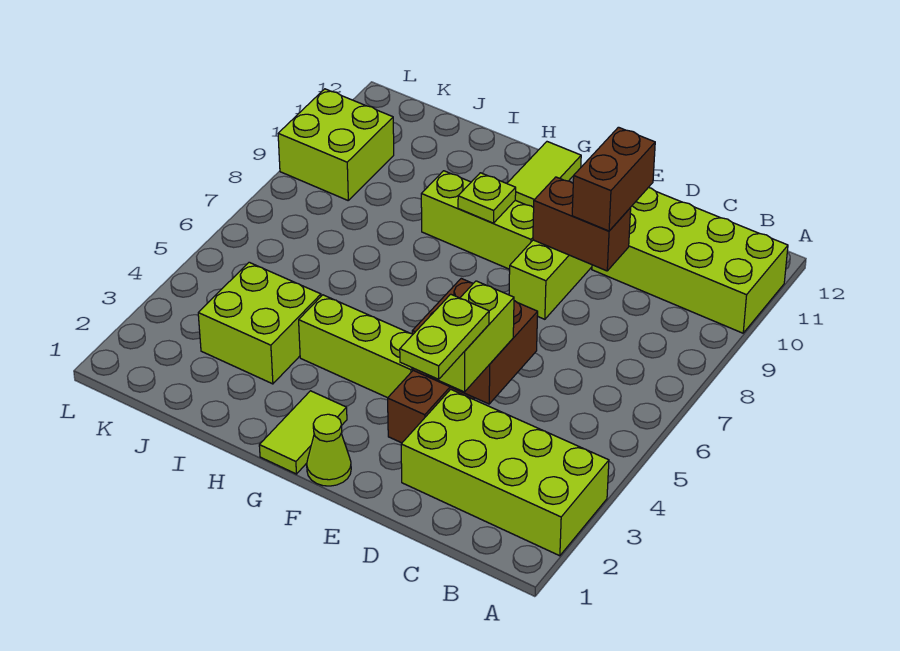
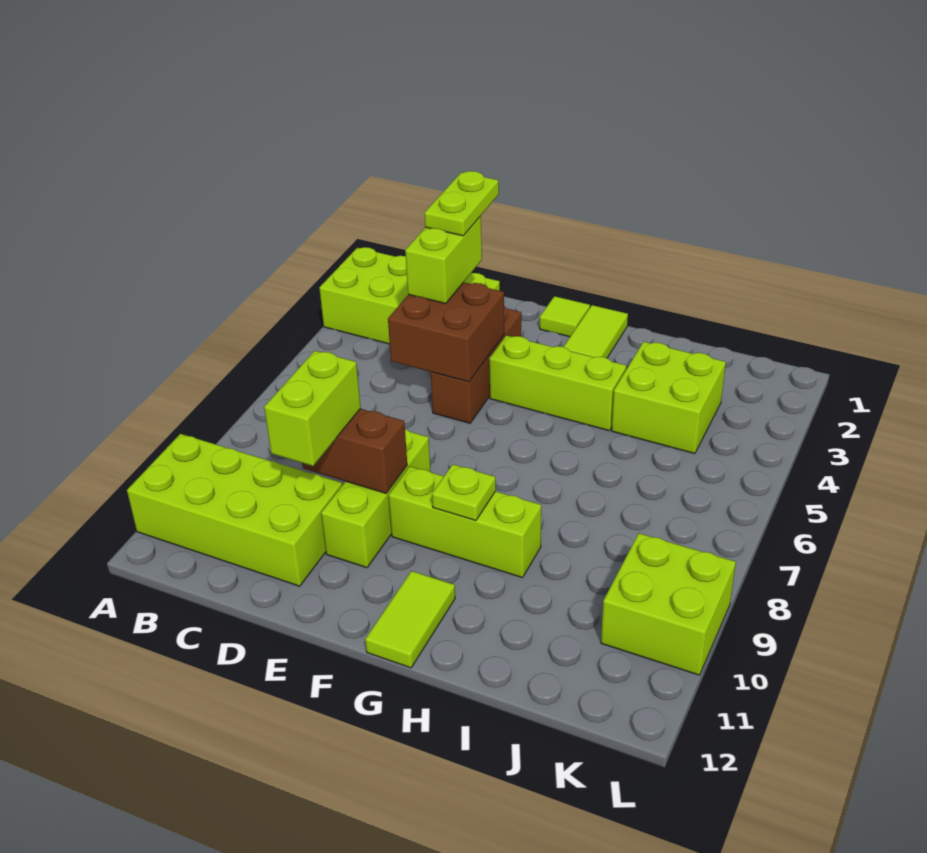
brown 1x2 brick [572,127,655,231] -> lime 1x2 brick [264,351,361,466]
lime 1x1 cone [307,414,351,486] -> lime 1x1 tile [540,296,590,337]

